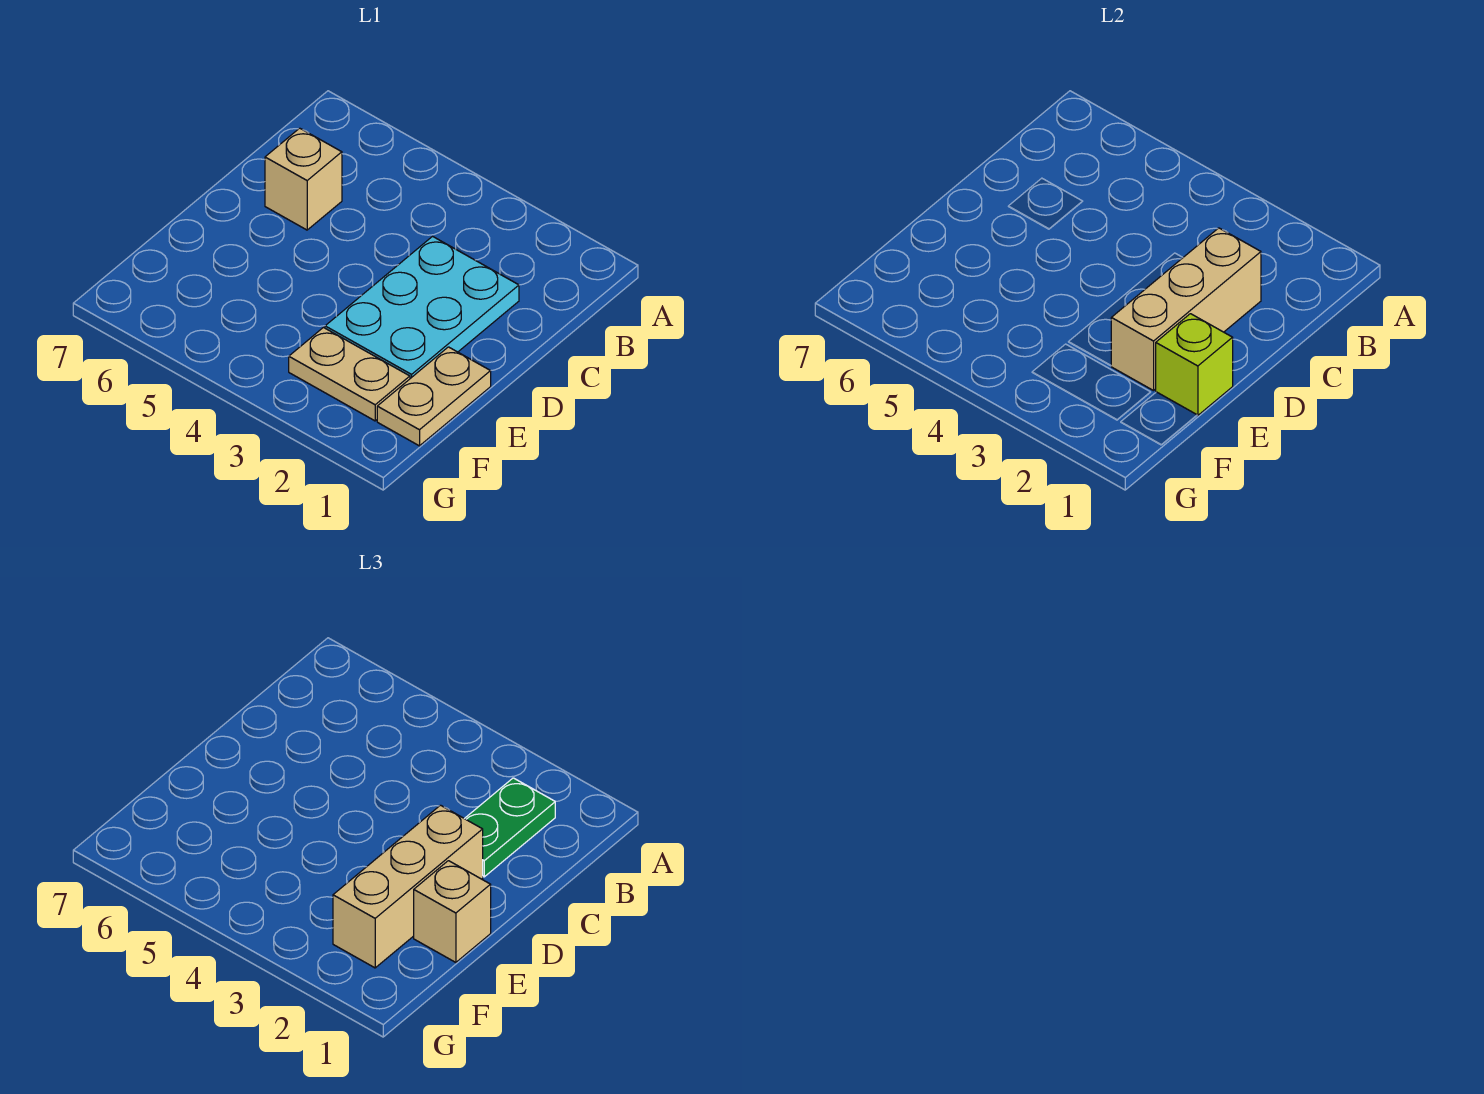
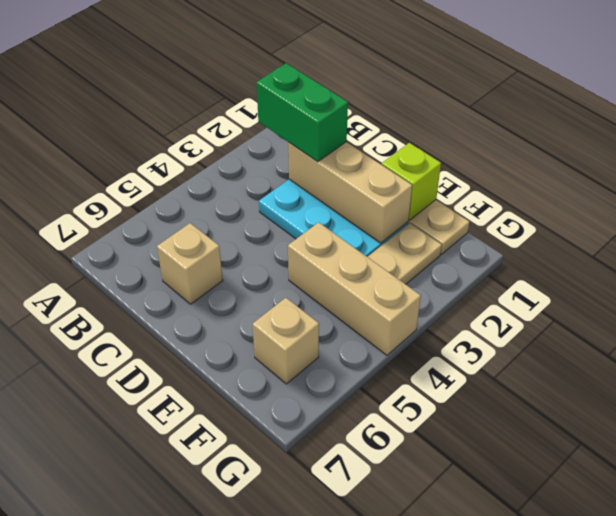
green 1x2 plate [465,778,555,877] -> green 1x2 brick [257,63,348,162]
tan 1x3 brick [333,805,483,968] -> tan 1x3 brick moved to [288,222,421,355]
tan 1x1 brick [414,861,491,962] -> tan 1x1 brick moved to [253,298,319,384]

